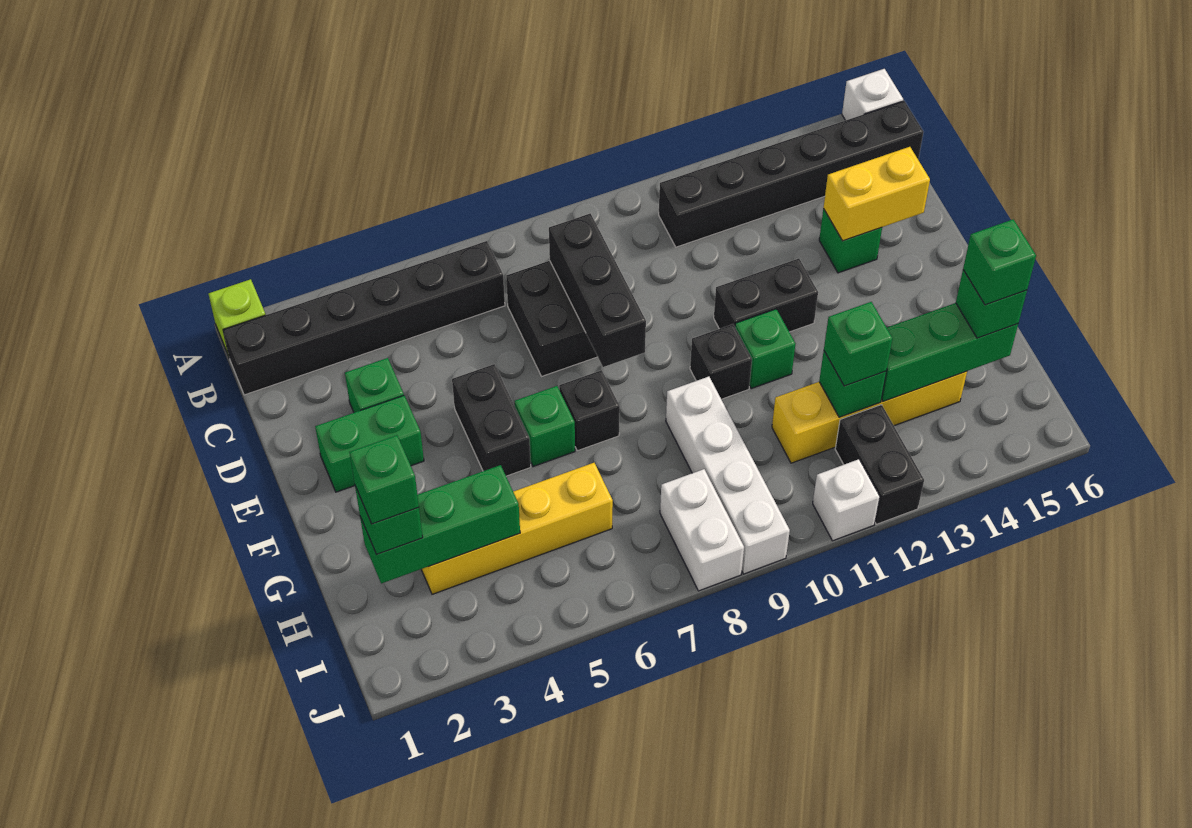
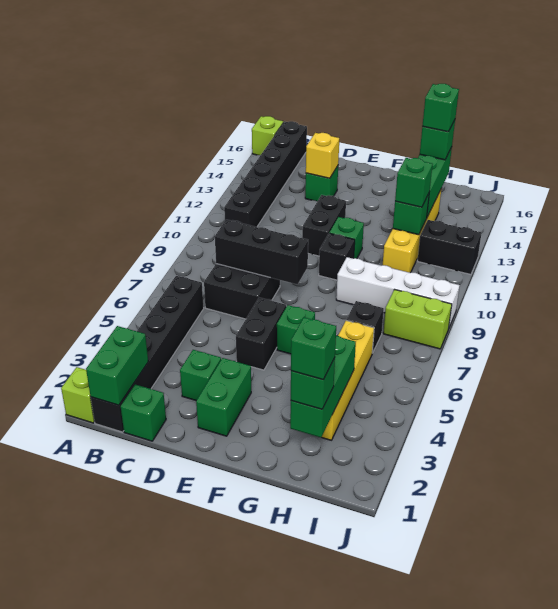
white 1x1 brick [842,69,903,120] -> lime 1x1 brick [252,116,283,155]
none -> green 1x2 brick [86,326,148,405]
none -> green 1x1 brick [121,384,166,441]
yellow 1x2 brick [823,147,930,241] -> yellow 1x1 brick [306,133,339,178]
black 1x2 brick [452,364,531,476] -> black 1x2 brick turned to [236,298,286,370]
black 1x1 brick [559,370,620,451] -> black 1x1 brick moved to [346,301,384,353]
white 1x2 brick [660,469,744,591] -> lime 1x2 brick [383,290,452,349]
white 1x1 brick [813,459,880,541] -> none

